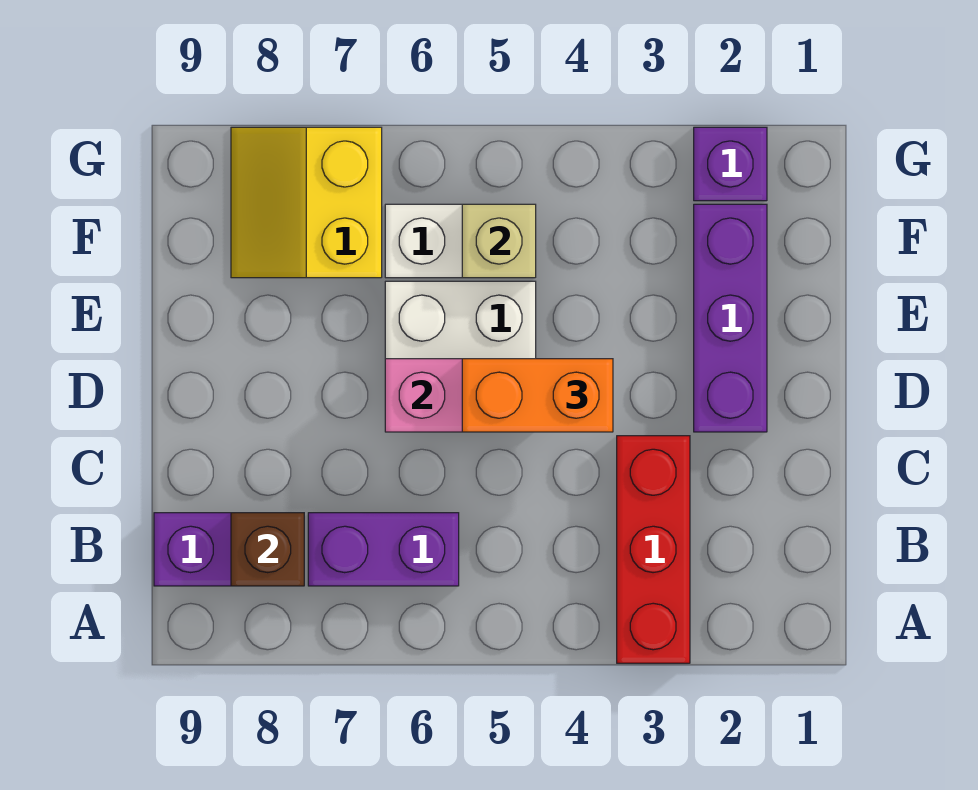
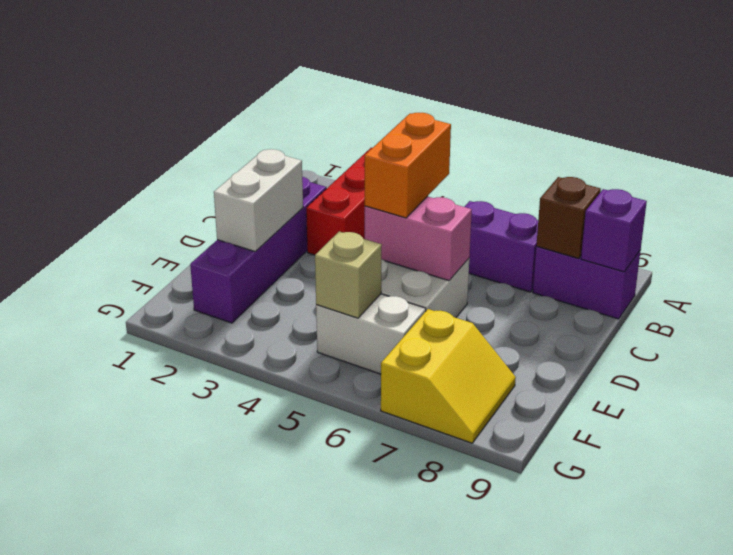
purple 1x3 brick [694,204,767,432] -> purple 1x4 brick [190,177,326,323]
none -> white 1x2 brick [214,149,303,252]
orange 1x2 brick [462,359,613,432] -> orange 1x2 brick turned to [365,113,451,218]
purple 1x1 brick [694,127,767,201] -> purple 1x1 brick moved to [581,189,647,272]

